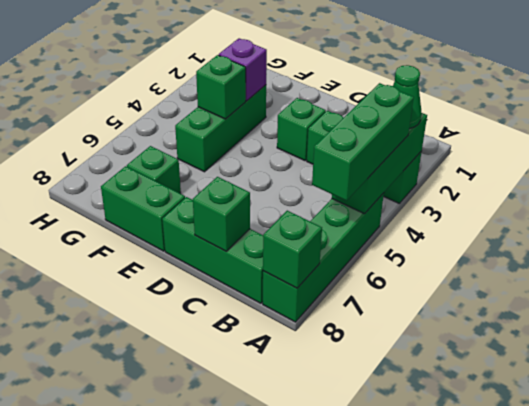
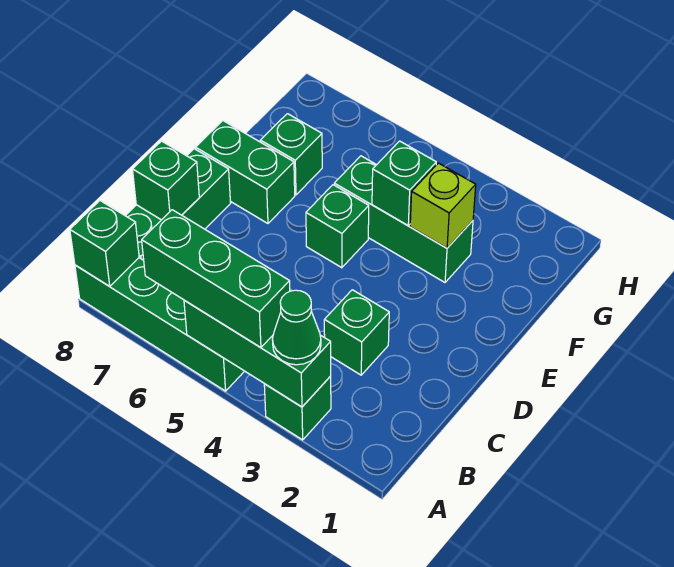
green 1x1 brick [277,98,326,161] -> green 1x1 brick moved to [306,185,369,268]
green 1x2 brick [101,166,185,251] -> green 1x2 brick turned to [196,121,295,223]
purple 1x1 brick [219,38,267,101] -> lime 1x1 brick [410,163,476,248]

